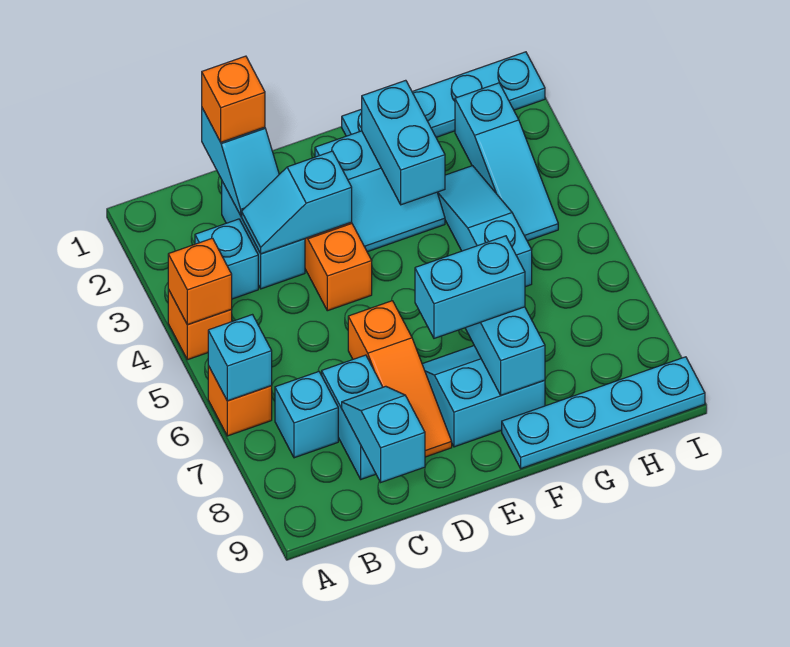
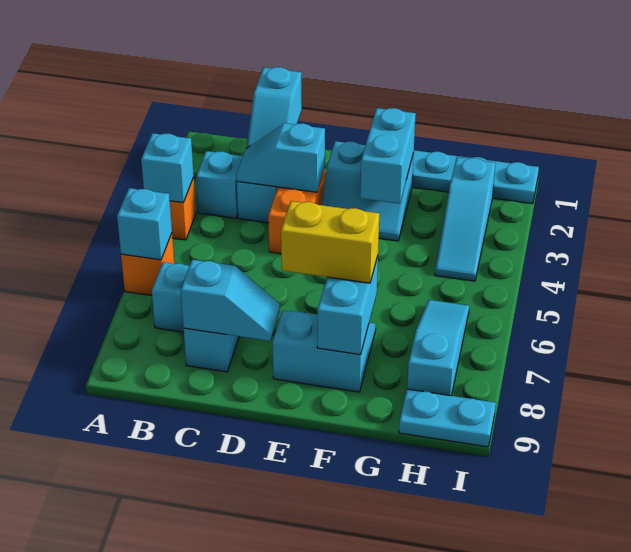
orange 1x1 brick [168,238,232,325] -> cyan 1x1 brick [141,133,194,203]
orange 1x1 brick [202,56,265,142] -> none
cyan 1x2 slope [342,386,425,482] -> cyan 1x2 slope turned to [181,260,280,341]
orange 1x3 slope [348,301,452,457] -> none
cyan 1x2 brick [415,236,525,338] -> yellow 1x2 brick [281,201,379,283]
cyan 1x4 plate [502,357,705,469] -> cyan 1x2 plate [399,389,496,447]
cyan 1x3 slope [437,166,532,287] -> cyan 1x3 slope moved to [407,300,469,396]

